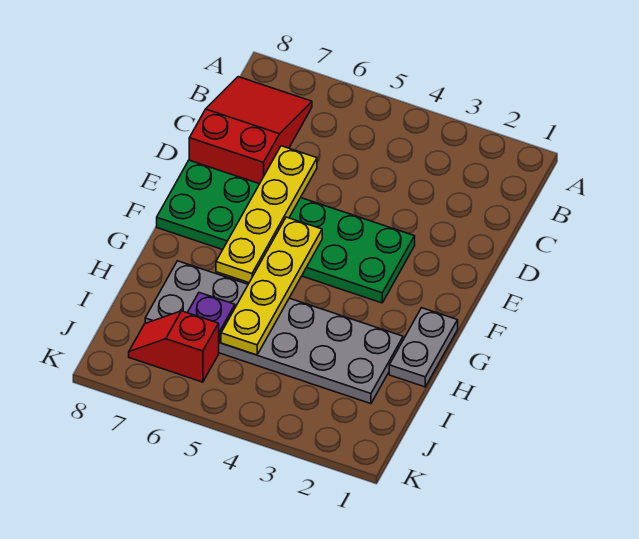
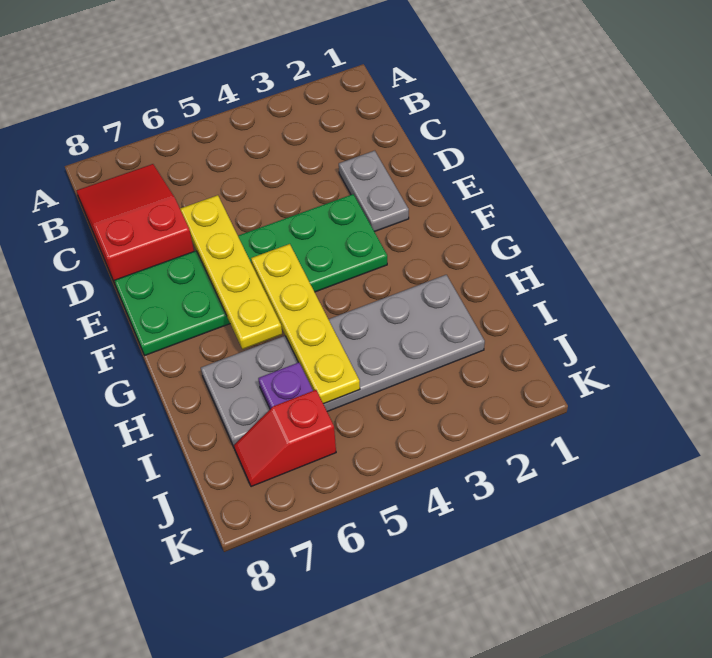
grey 1x2 plate [389,308,458,387] -> grey 1x2 plate moved to [339,151,409,232]

